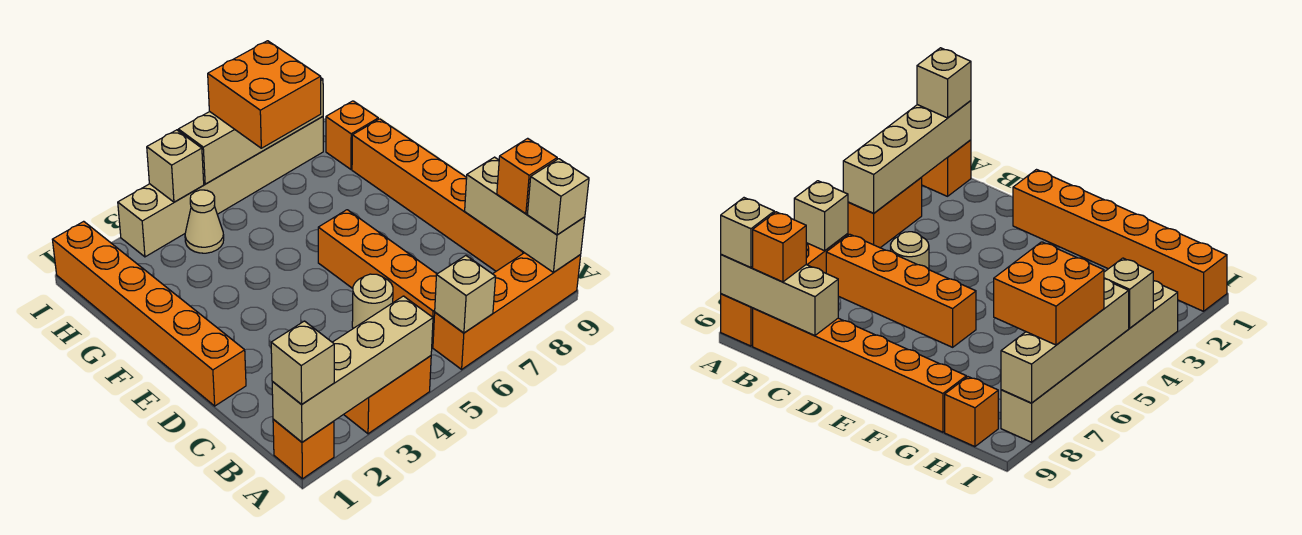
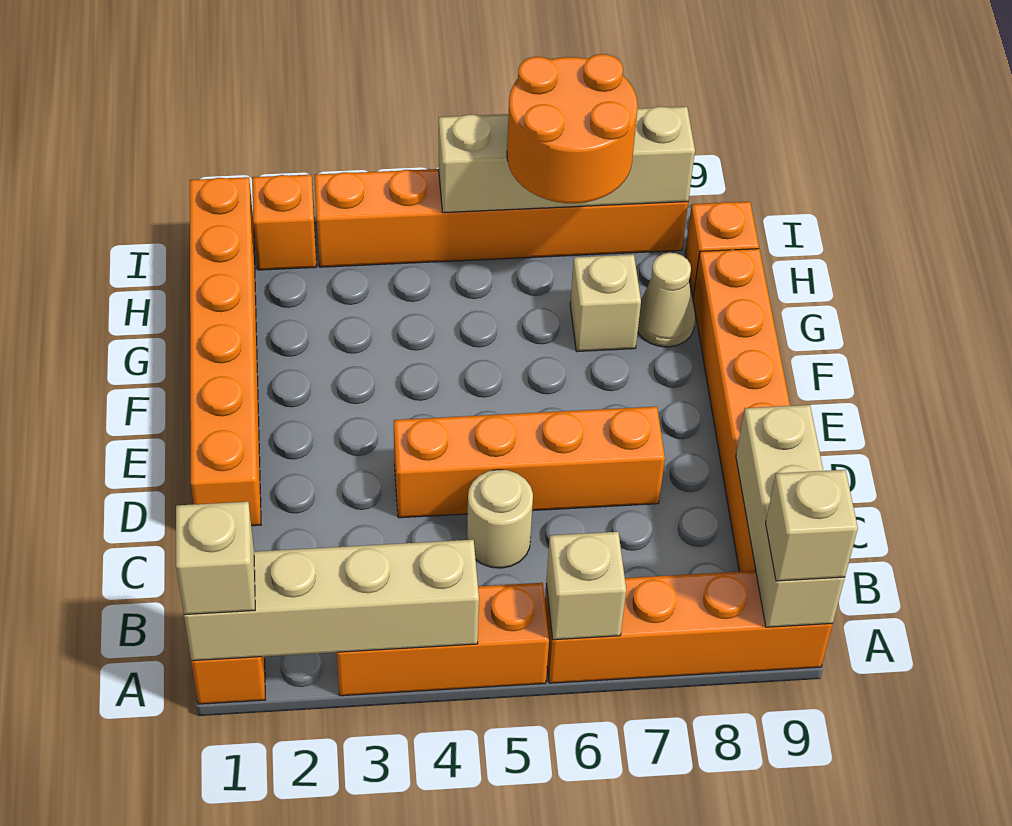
orange 1x2 brick [344,356,431,434] -> orange 1x3 brick [337,583,549,696]
orange 1x4 brick [318,210,437,347] -> orange 1x4 brick turned to [394,406,665,518]
orange 1x1 brick [497,138,557,214] -> orange 1x1 brick moved to [252,175,316,270]
tan 1x1 cone [185,190,224,253] -> tan 1x1 cone moved to [638,253,695,347]
orange 2x2 brick [208,41,321,148] -> orange 2x2 round brick [507,54,638,203]
tan 1x6 brick [118,117,323,257] -> orange 1x6 brick [315,169,688,267]
tan 1x1 brick [147,130,204,202] -> tan 1x1 brick moved to [570,255,641,351]

